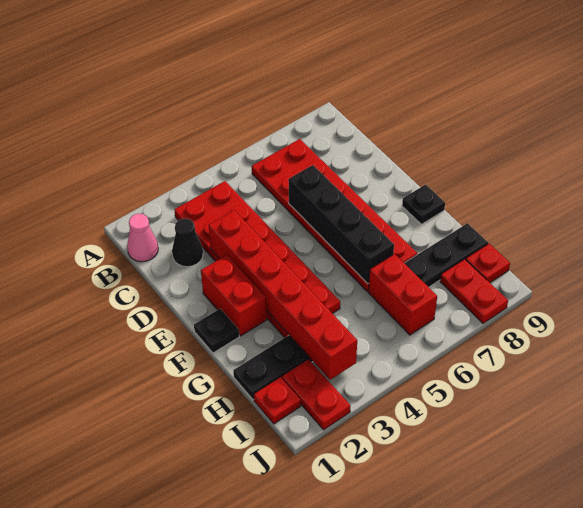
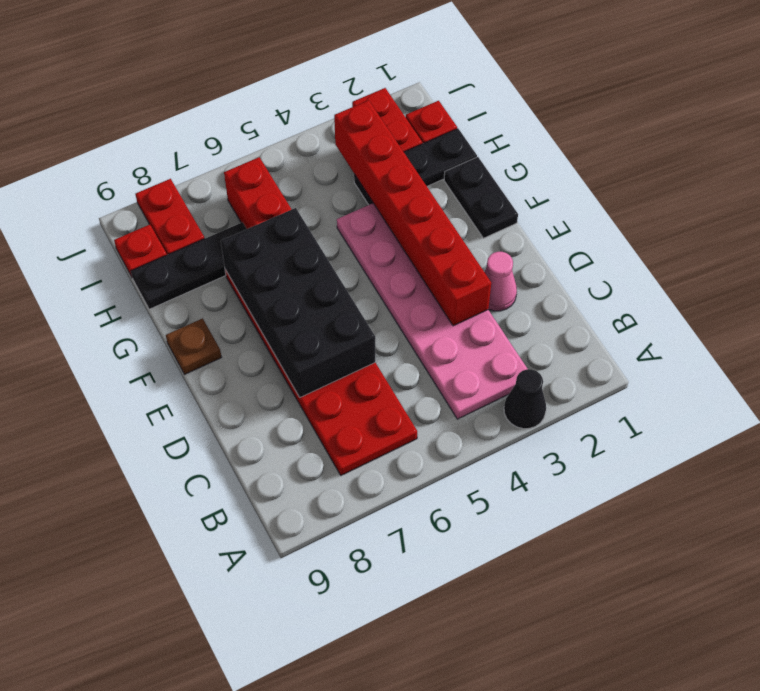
pink 1x1 cone [127,214,158,262] -> pink 1x1 cone moved to [484,252,517,311]
red 2x6 plate [174,181,340,338] -> pink 2x6 plate [337,203,527,419]
black 1x1 cone [172,218,203,267] -> black 1x1 cone moved to [504,369,546,429]
black 1x4 brick [288,165,394,284] -> black 2x4 brick [221,208,375,397]
red 1x2 brick [201,255,267,336] -> none
black 1x1 plate [194,309,239,353] -> black 1x2 plate [444,157,518,238]
black 1x1 plate [402,184,445,224] -> brown 1x1 plate [166,318,222,374]

